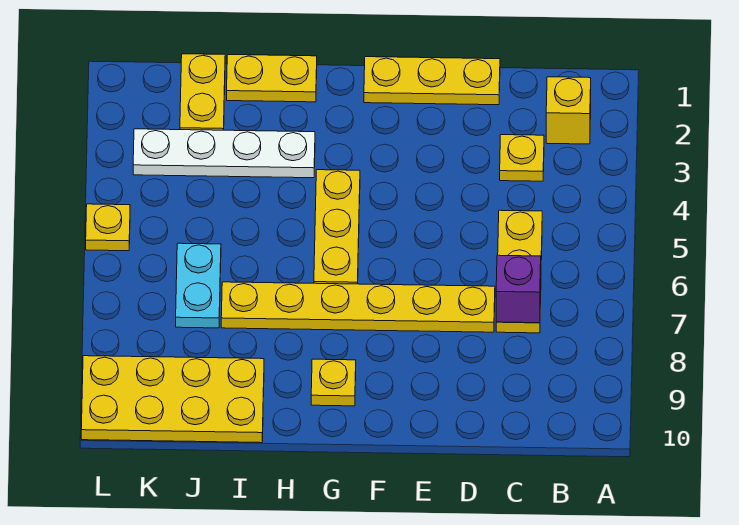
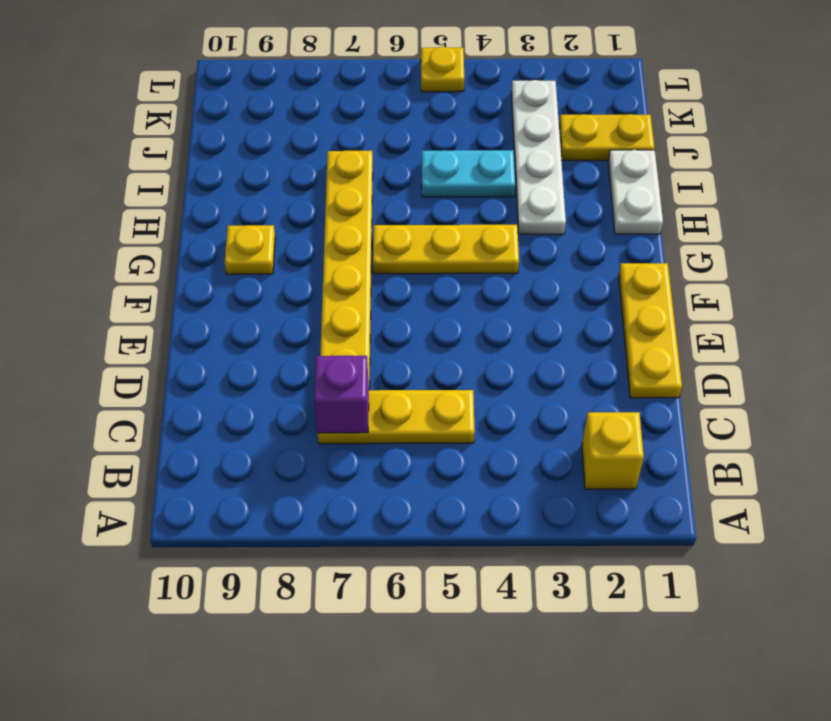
yellow 1x1 plate [500,135,544,181] -> none
yellow 1x2 plate [227,55,317,102] -> white 1x2 plate [608,150,663,234]
yellow 2x4 plate [81,356,264,443] -> none
cyan 1x2 plate [176,243,221,328] -> cyan 1x2 plate moved to [422,150,515,197]

